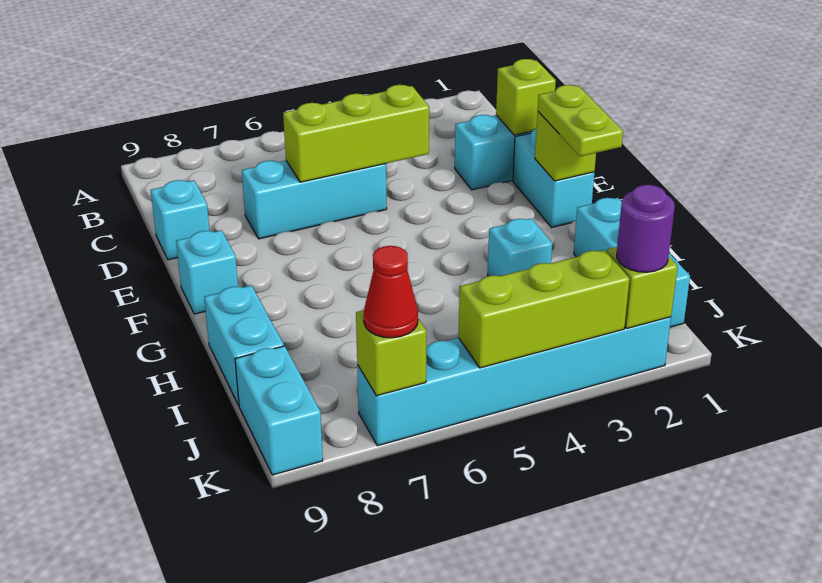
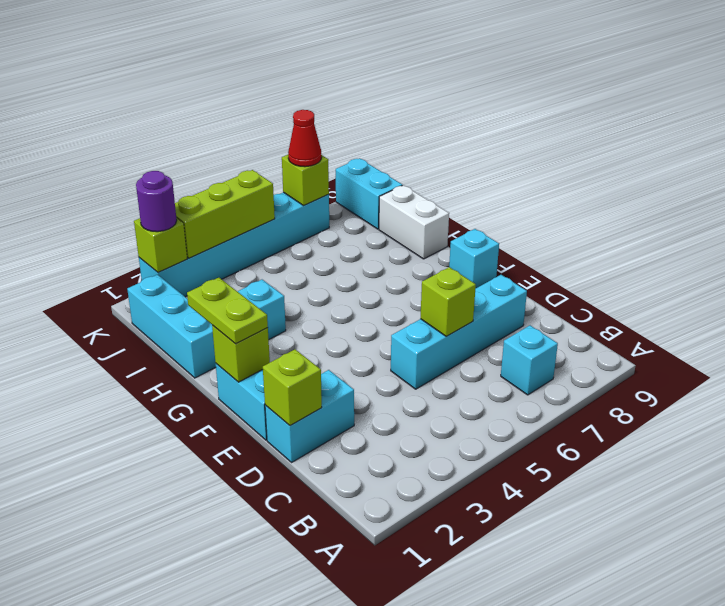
lime 1x3 brick [283,85,429,182] -> lime 1x1 brick [420,267,476,336]
cyan 1x3 brick [242,161,387,239] -> cyan 1x4 brick [391,275,527,389]
cyan 1x1 brick [151,180,210,260] -> cyan 1x1 brick moved to [501,325,558,395]
cyan 1x2 brick [204,285,284,405] -> white 1x2 brick [379,185,449,259]

